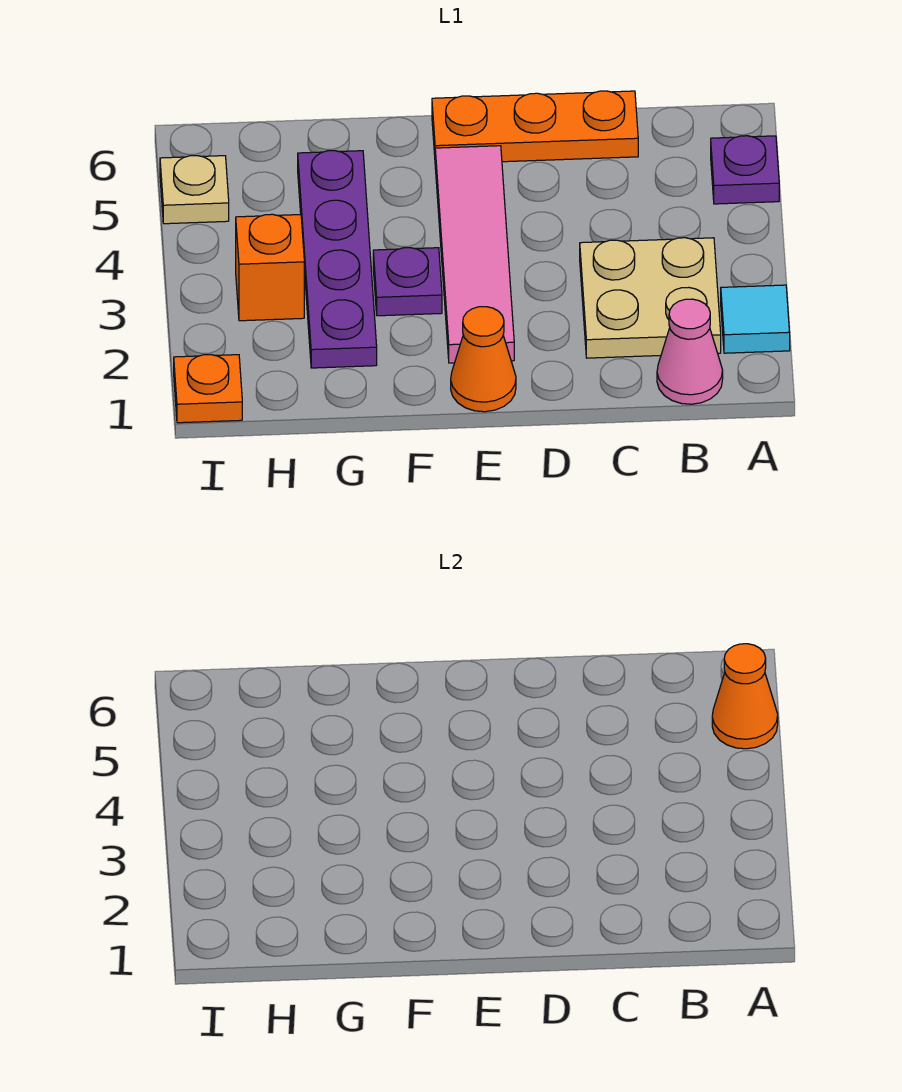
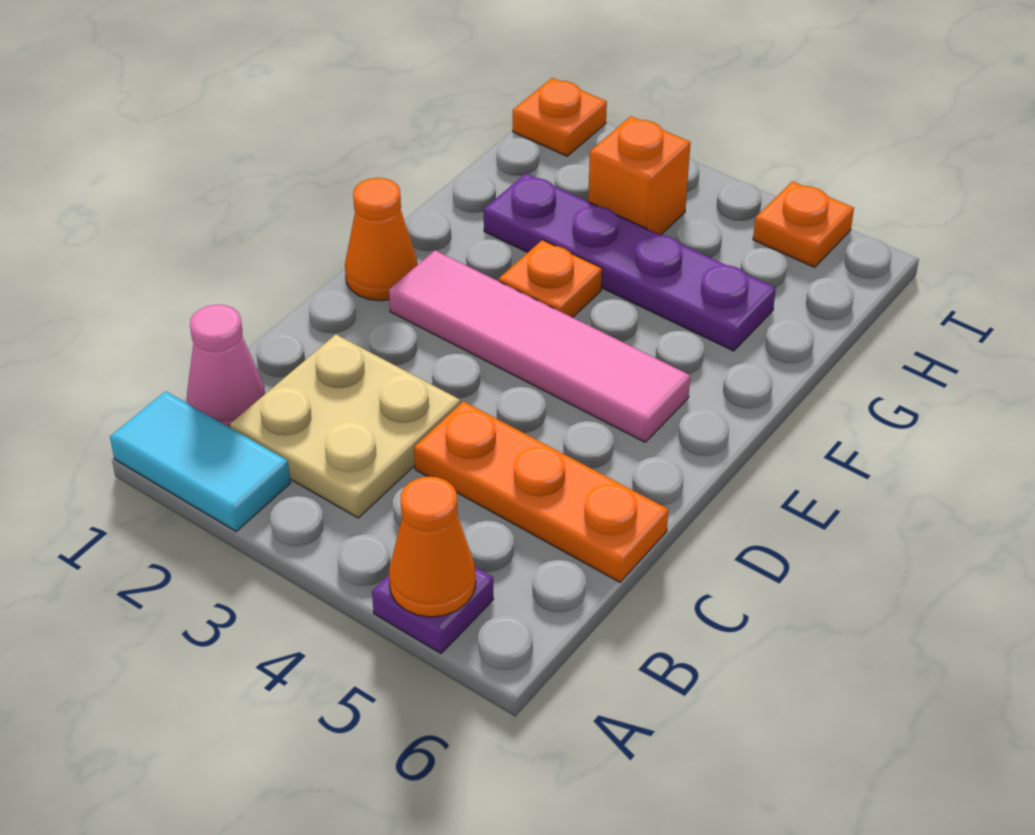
cyan 1x1 tile [721,285,790,353] -> cyan 1x2 tile [110,391,290,531]
orange 1x3 plate [432,91,638,162] -> orange 1x3 plate turned to [414,401,668,582]
purple 1x1 plate [373,248,442,316] -> orange 1x1 plate [499,240,602,318]
tan 1x1 plate [160,156,229,224] -> orange 1x1 plate [753,181,854,267]

